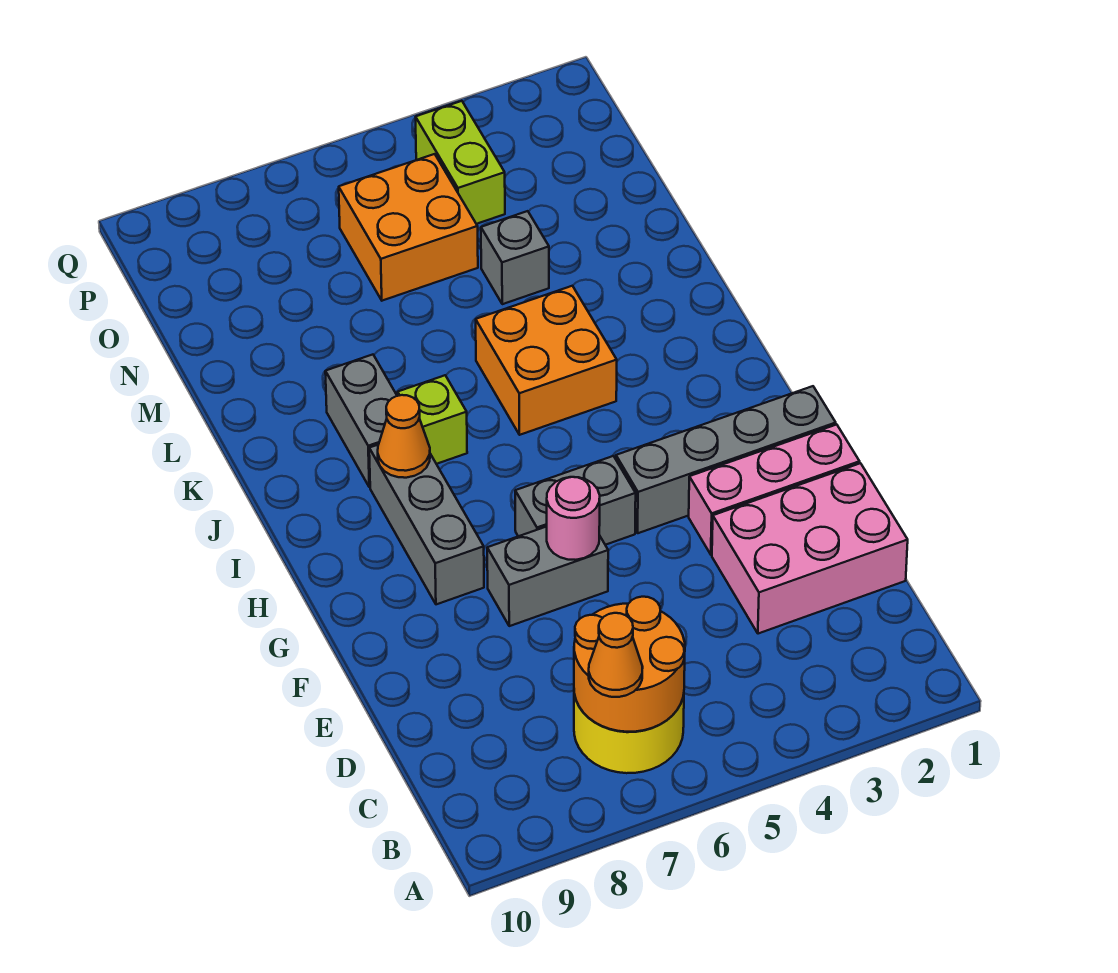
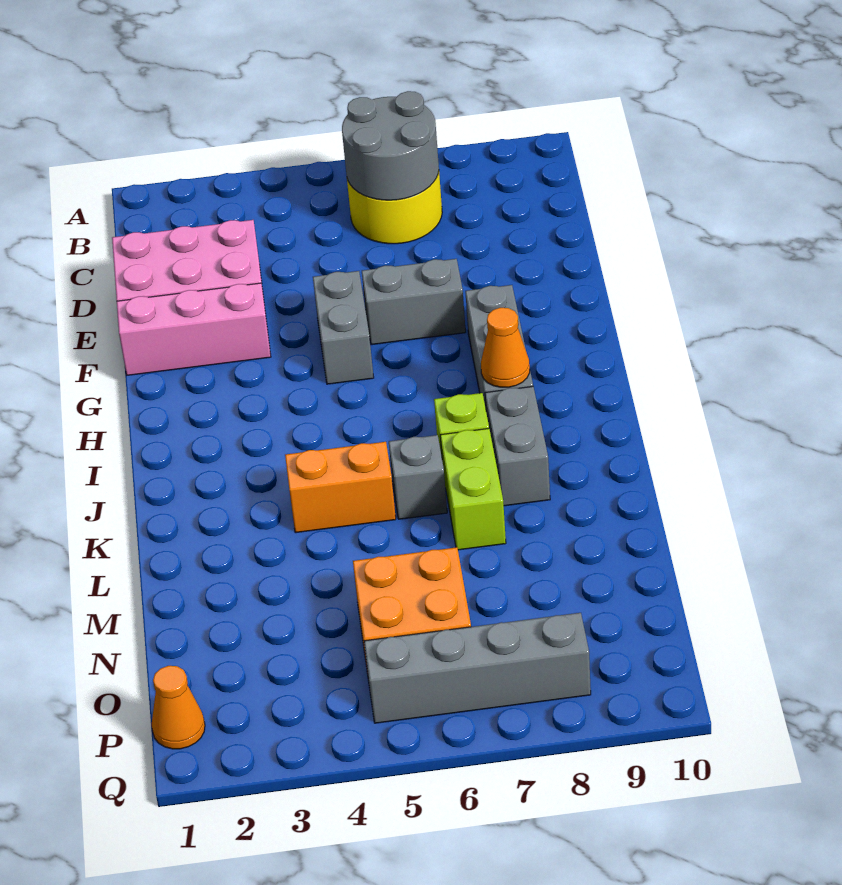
orange 2x2 round brick [574,597,685,732] -> grey 2x2 round brick [342,91,439,200]
orange 1x1 cone [589,613,643,697] -> orange 1x1 cone moved to [152,666,205,749]
pink 1x1 round brick [547,477,600,560] -> none
grey 1x4 brick [616,386,836,533] -> grey 1x4 brick moved to [364,613,591,723]
grey 1x2 brick [515,456,636,545] -> grey 1x2 brick turned to [313,271,374,384]
orange 2x2 brick [476,286,617,435] -> orange 1x2 brick [285,442,396,533]
grey 1x1 brick [481,211,549,304] -> grey 1x1 brick moved to [389,435,447,519]
lime 1x2 brick [416,101,505,224] -> lime 1x2 brick moved to [440,429,506,550]

